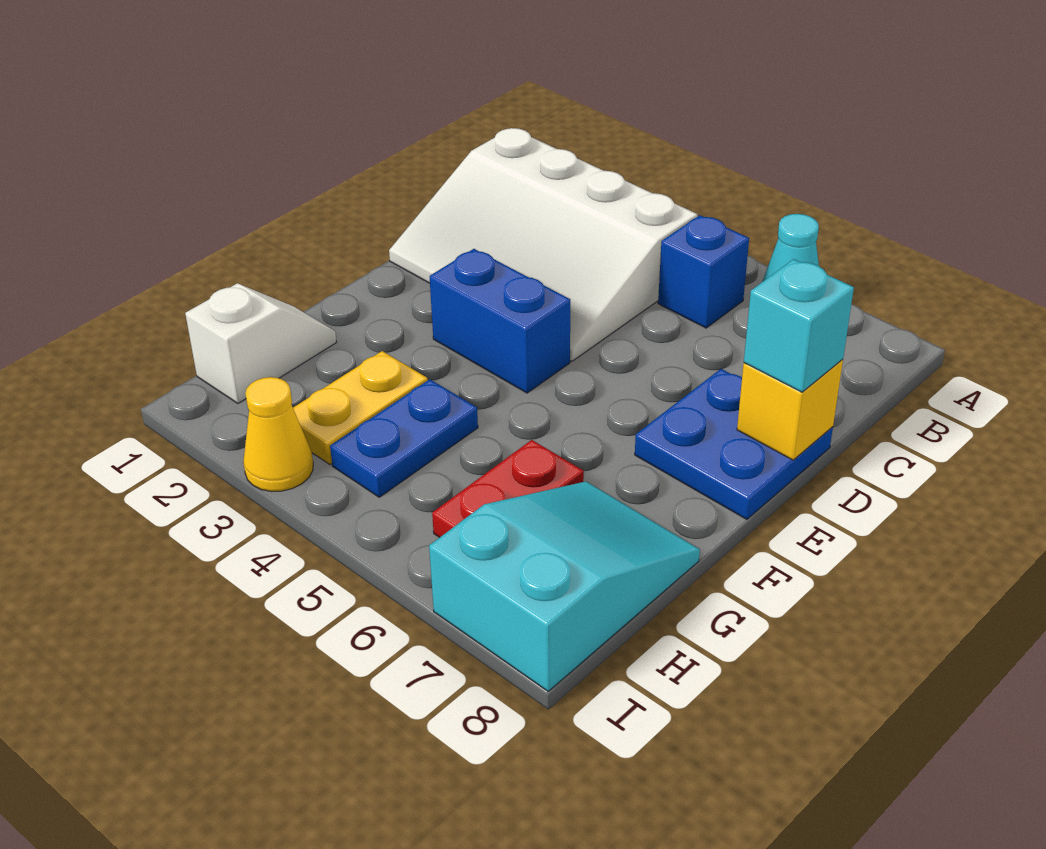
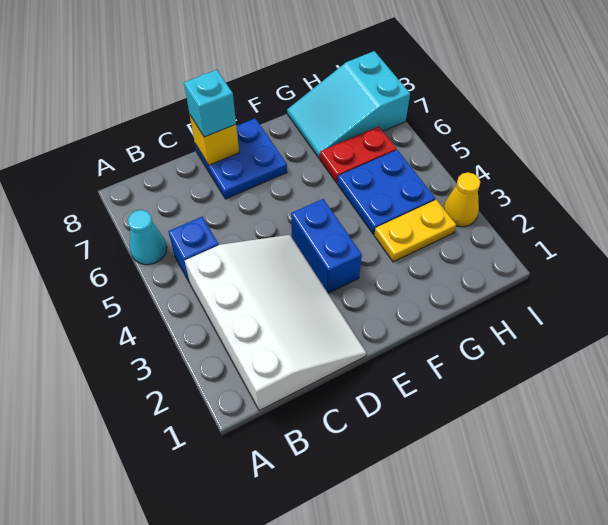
white 1x2 slope [185,283,336,403] -> none
blue 1x2 plate [330,379,478,497] -> blue 2x2 plate [337,150,435,234]

